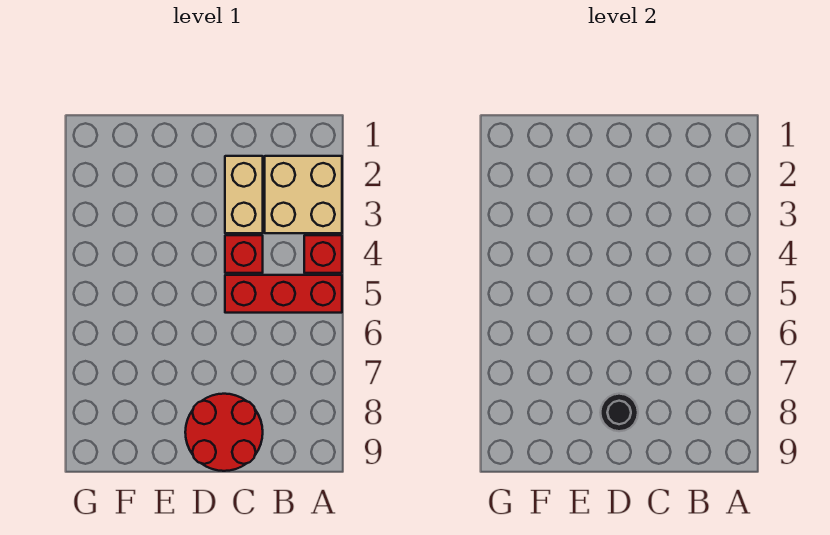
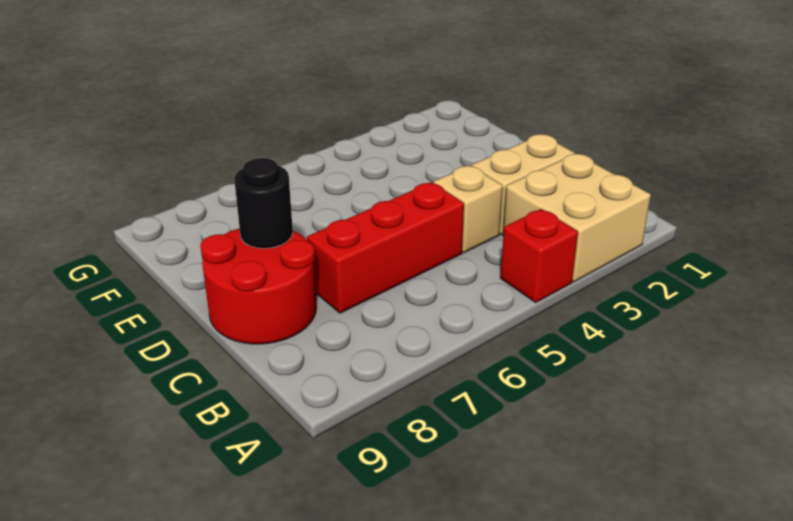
red 1x3 brick [225,275,342,313] -> red 1x3 brick turned to [307,182,464,313]
red 1x1 brick [225,235,263,273] -> tan 1x1 brick [434,166,503,253]

